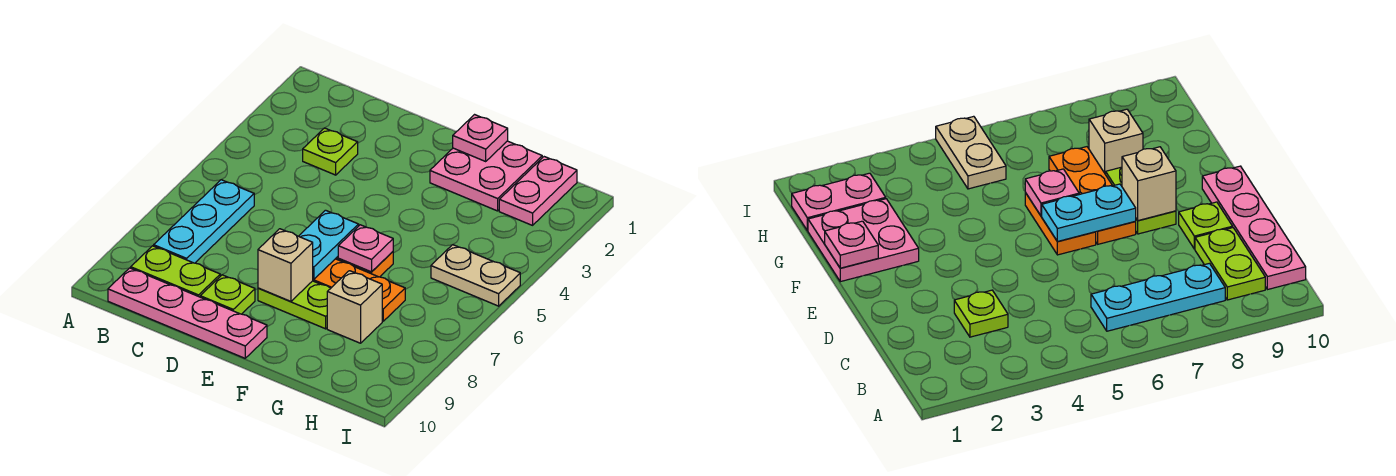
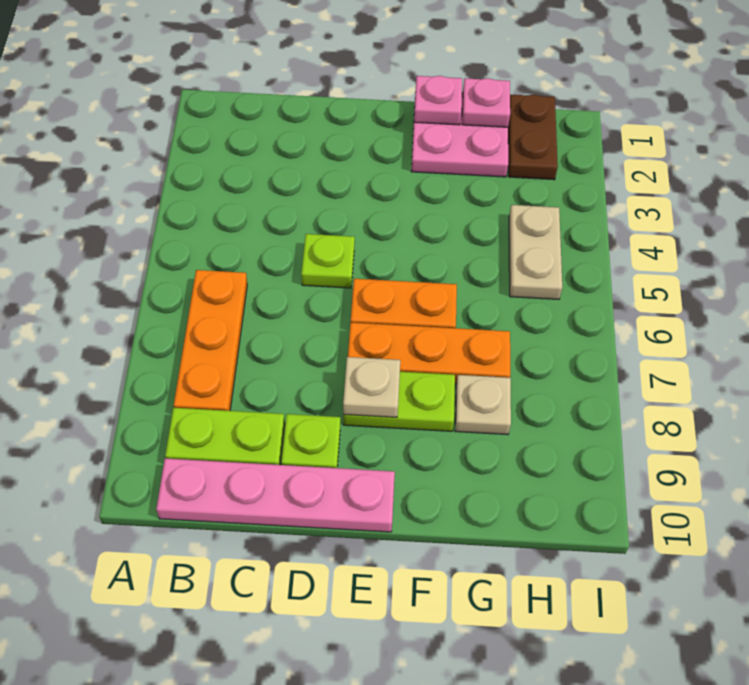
cyan 1x3 plate [154,180,254,263] -> orange 1x3 plate [174,270,247,411]
lime 1x1 plate [303,128,358,175] -> lime 1x1 plate moved to [301,234,355,288]
cyan 1x2 plate [299,210,359,280] -> none
tan 1x1 brick [258,229,313,302] -> tan 1x1 plate [343,357,400,417]
pink 1x1 plate [338,225,393,272] -> pink 1x1 plate moved to [462,78,510,127]
tan 1x1 brick [327,271,382,343] -> tan 1x1 plate [455,375,511,435]
pink 1x2 plate [499,157,577,225] -> brown 1x2 plate [508,95,558,180]
tan 1x2 plate [431,245,520,306] -> tan 1x2 plate turned to [509,205,562,299]

